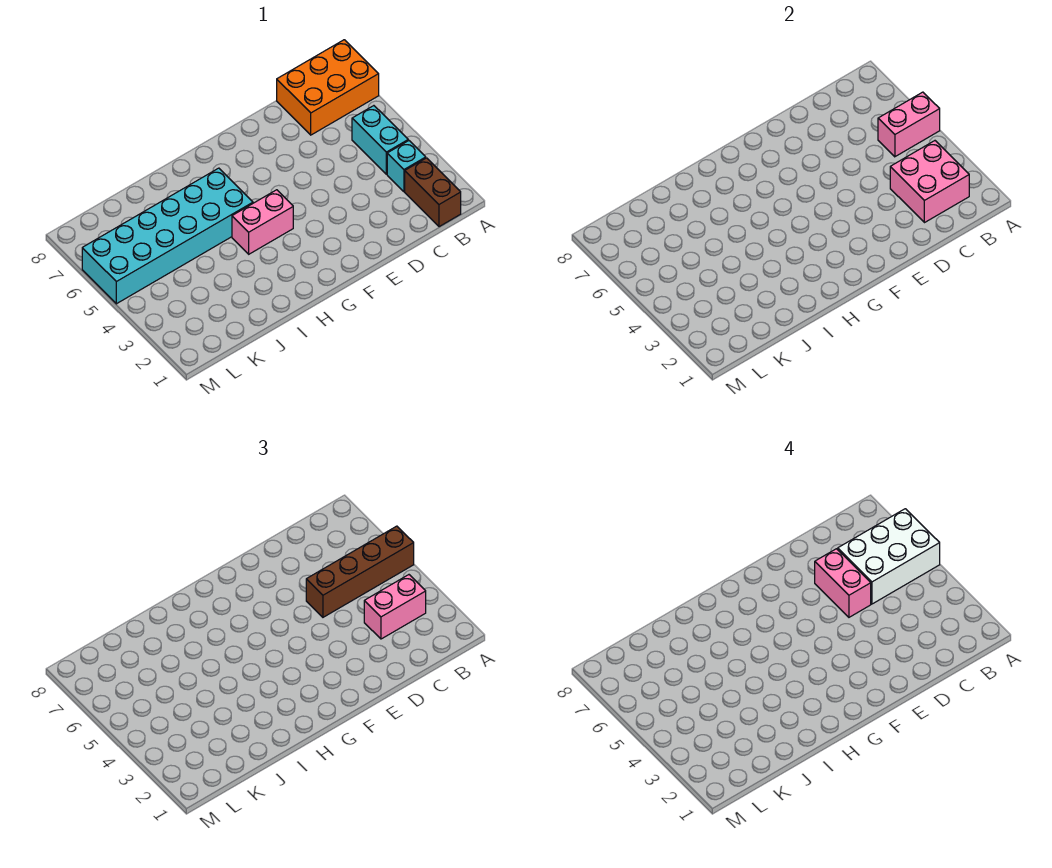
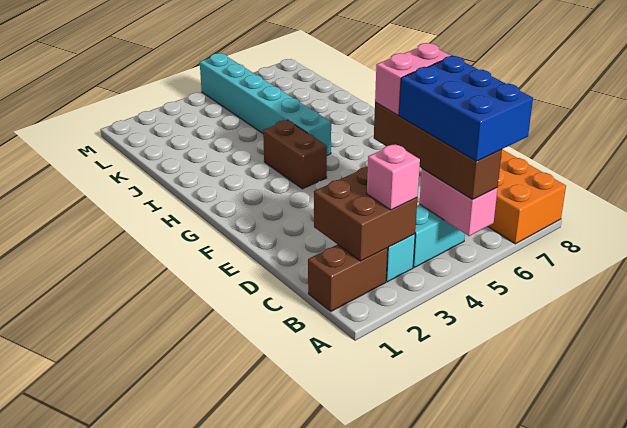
white 2x3 brick [838,509,940,604] -> blue 2x3 brick [399,56,533,161]
pink 2x2 brick [890,141,969,223] -> brown 2x2 brick [314,167,417,261]
pink 1x2 brick [364,575,426,639] -> pink 1x1 brick [367,144,420,210]
pink 1x2 brick [232,190,293,254] -> brown 1x2 brick [263,120,327,189]
cyan 2x6 brick [82,168,253,304] -> cyan 1x6 brick [200,53,331,156]

